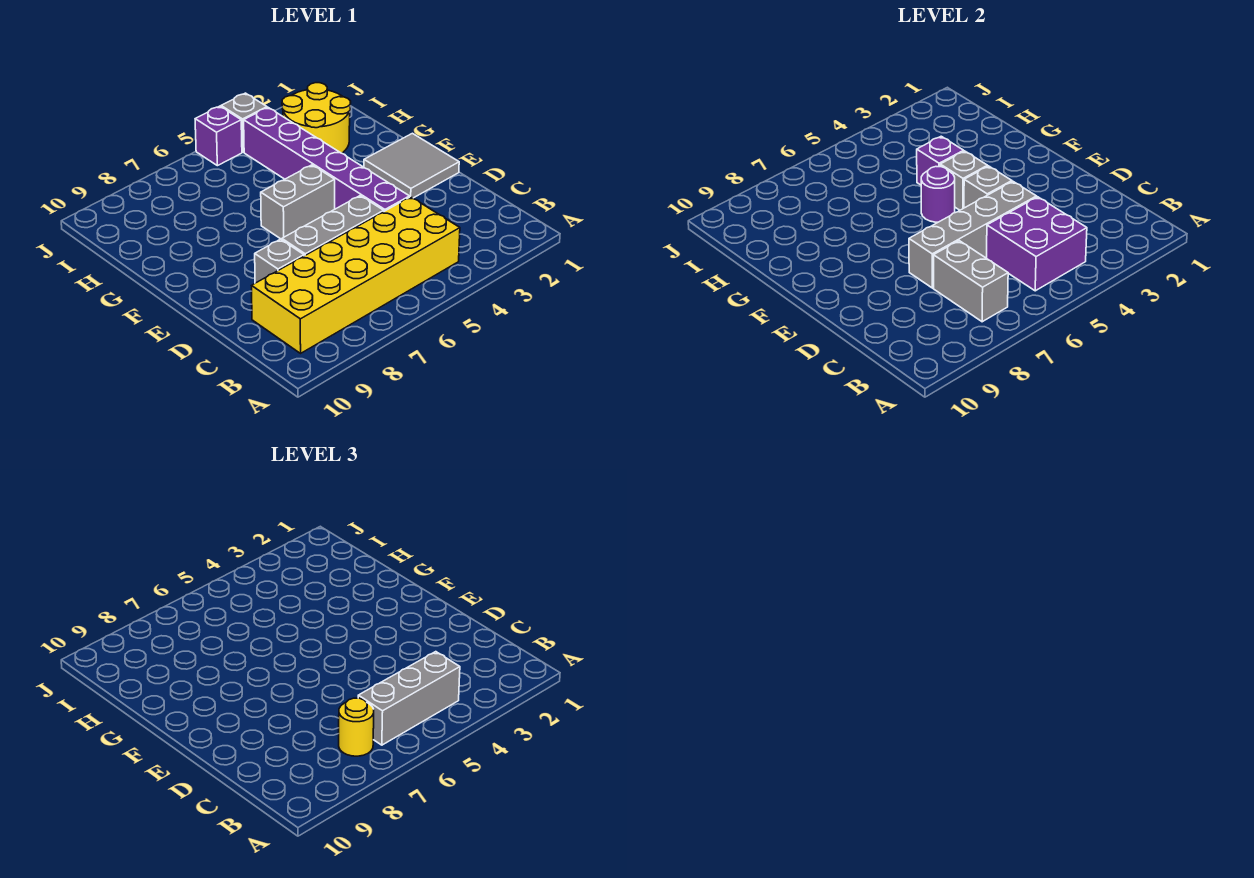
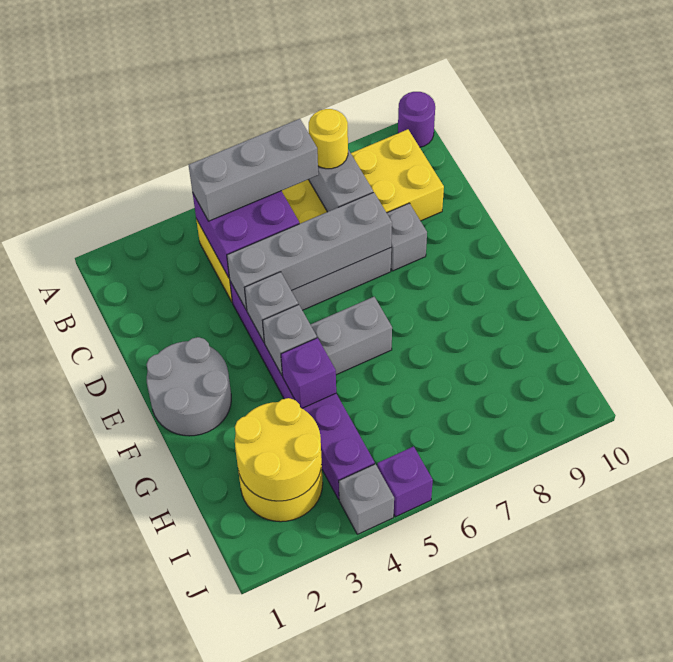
grey 2x2 tile [364,133,459,198] -> grey 2x2 round brick [146,337,231,436]
purple 1x1 round brick [921,167,955,222] -> purple 1x1 round brick moved to [398,92,435,147]
none -> yellow 2x2 round brick [235,398,322,501]

